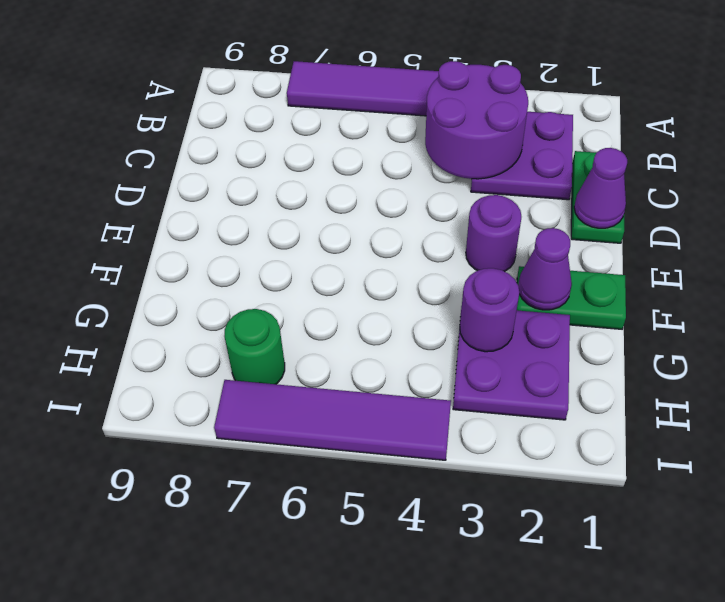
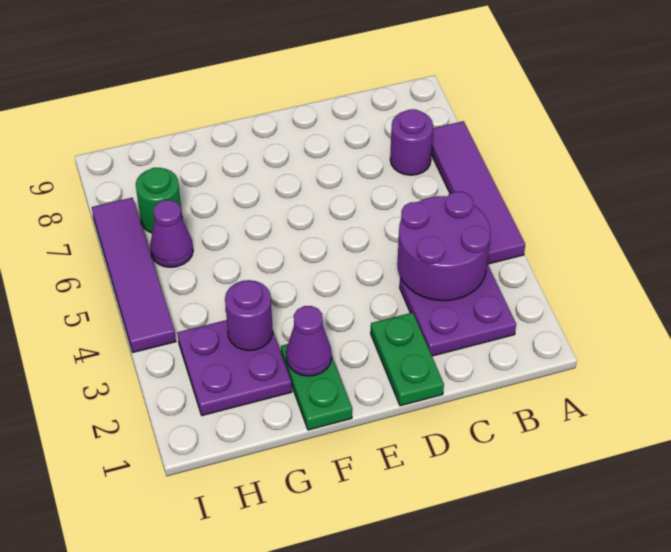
green 1x2 plate [571,151,624,243] -> green 1x2 plate turned to [371,313,444,406]
purple 1x1 cone [574,148,627,228] -> purple 1x1 cone moved to [150,200,193,267]
purple 1x1 round brick [466,195,521,272] -> purple 1x1 round brick moved to [390,109,433,175]

